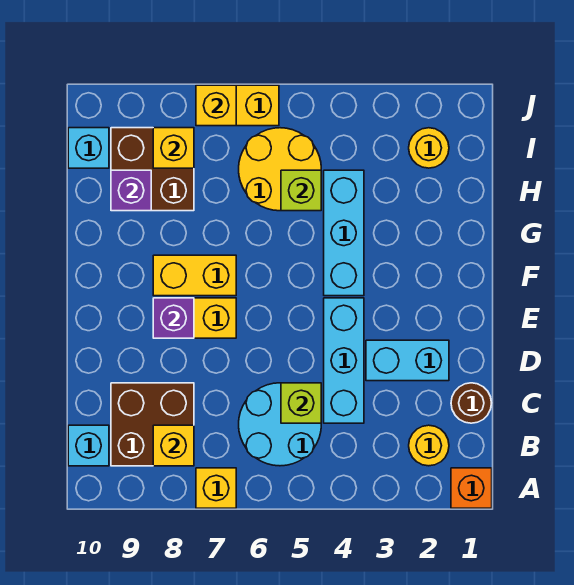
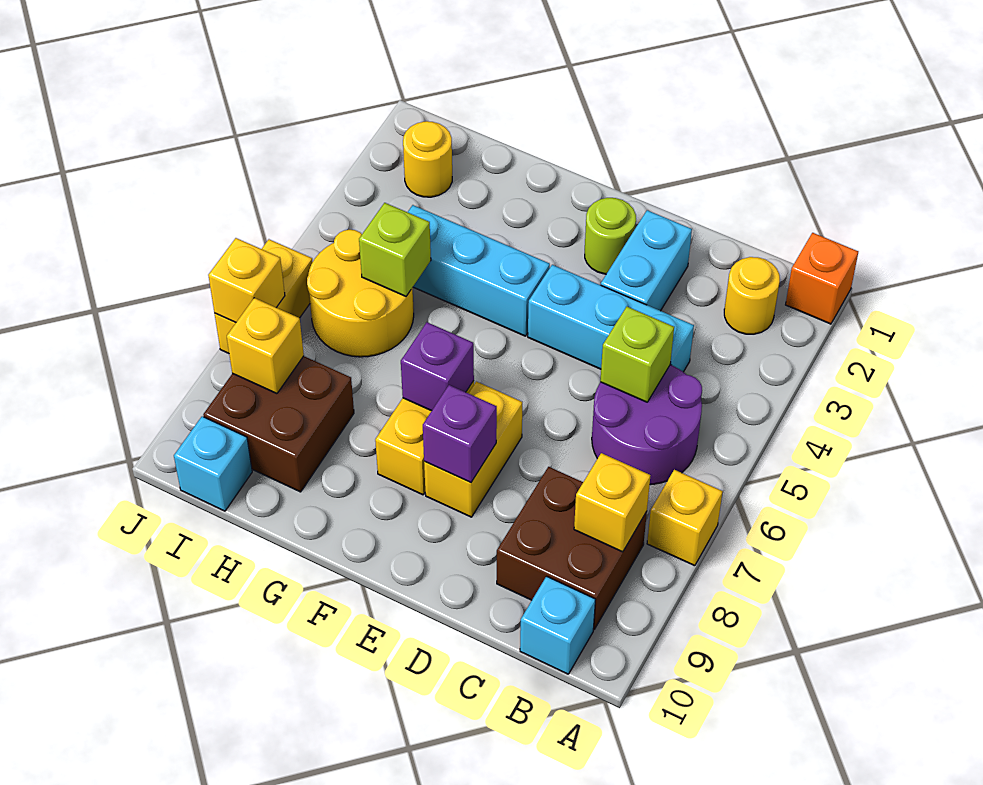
cyan 2x2 round brick [239,383,321,466] -> purple 2x2 round brick [592,365,702,485]
brown 1x1 round brick [451,383,491,423] -> none
none -> lime 1x1 round brick [585,198,636,274]
purple 1x1 brick [111,170,151,211] -> purple 1x1 brick moved to [401,322,474,411]

